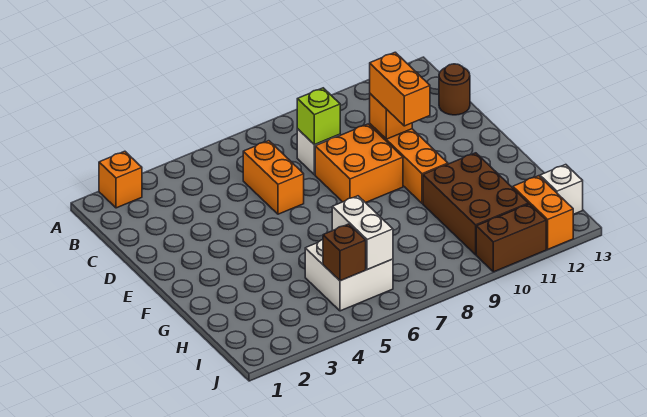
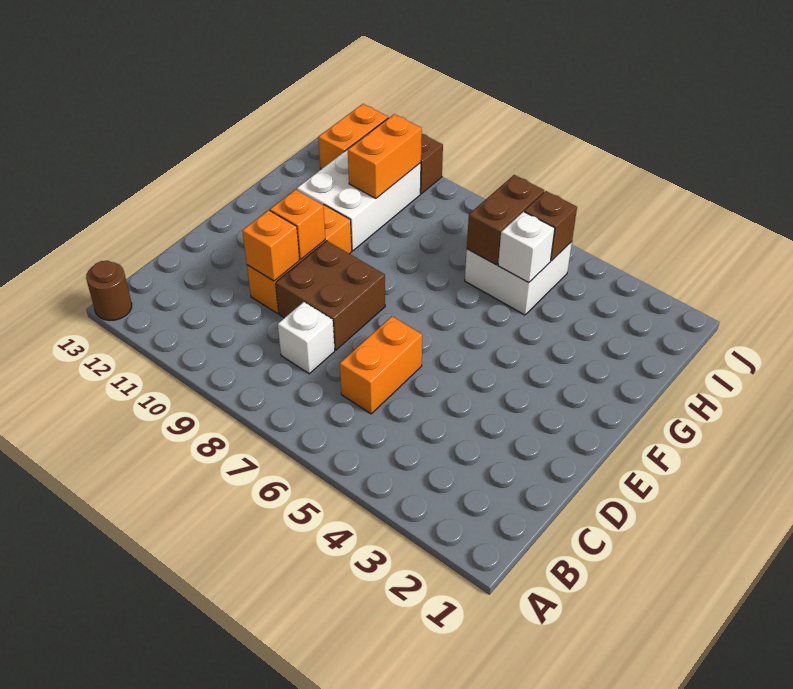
orange 1x1 brick [99,151,142,208] -> orange 1x1 brick moved to [270,190,325,259]
lime 1x1 brick [297,88,340,145] -> none
brown 1x1 round brick [439,64,470,115] -> brown 1x1 round brick moved to [86,261,132,321]
orange 2x2 brick [315,124,403,203] -> brown 2x2 brick [276,241,385,350]
orange 1x2 brick [370,52,430,126] -> orange 1x2 brick moved to [348,114,422,198]
brown 2x3 brick [423,153,529,255] -> white 2x3 brick [297,135,421,251]
white 1x2 brick [332,196,393,270] -> brown 1x2 brick [467,175,544,265]
white 1x1 brick [540,165,583,214] -> white 1x1 brick moved to [498,212,555,283]

